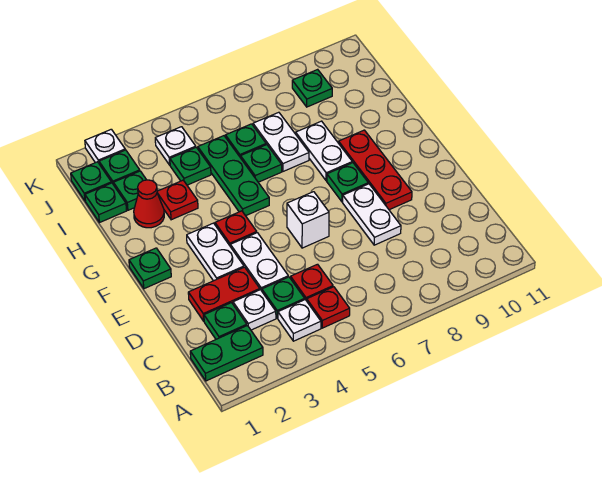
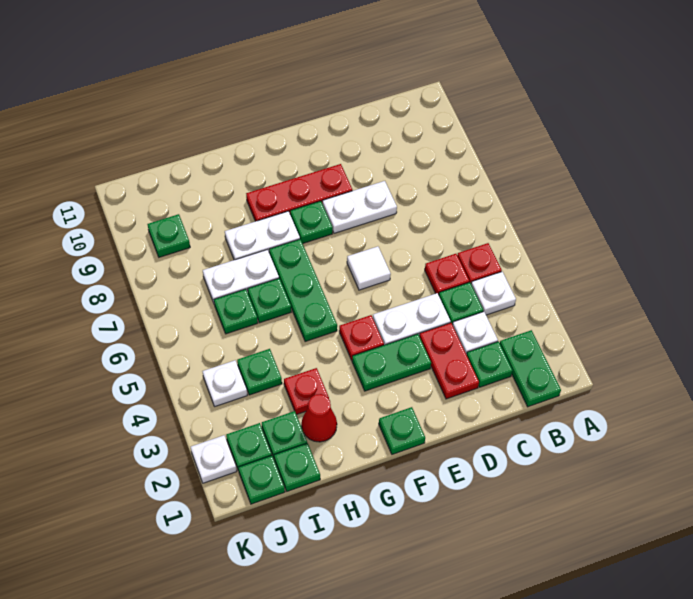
white 1x2 plate [187,223,244,281] -> green 1x2 plate [352,334,431,391]
white 1x1 brick [287,192,329,248] -> white 1x1 tile [347,246,391,290]
green 1x3 plate [198,136,269,216] -> green 1x3 plate turned to [269,239,337,342]

